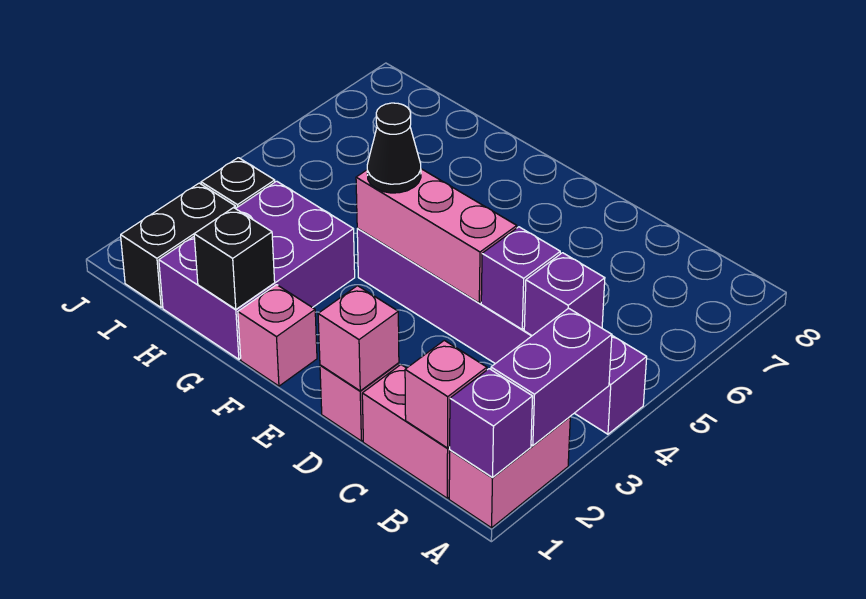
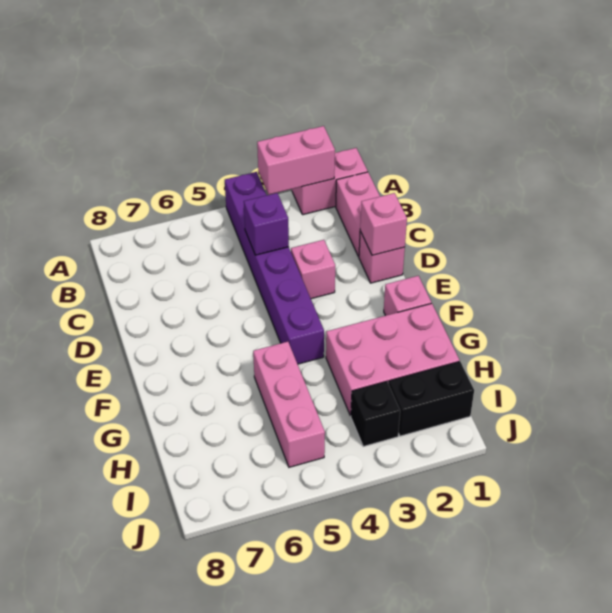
purple 1x1 brick [450,369,533,477] -> none
purple 1x2 brick [491,308,612,446] -> pink 1x2 brick [257,126,335,195]
pink 1x1 brick [405,340,487,448] -> pink 1x1 brick moved to [291,240,335,299]
purple 1x1 brick [524,253,605,336] -> none
pink 1x3 brick [356,169,517,303] -> pink 1x3 brick moved to [253,342,325,467]
black 1x1 cone [367,103,421,193] -> none
purple 2x3 brick [159,181,355,359] -> pink 2x3 brick [326,303,460,416]
black 1x1 brick [194,208,275,309] -> none

